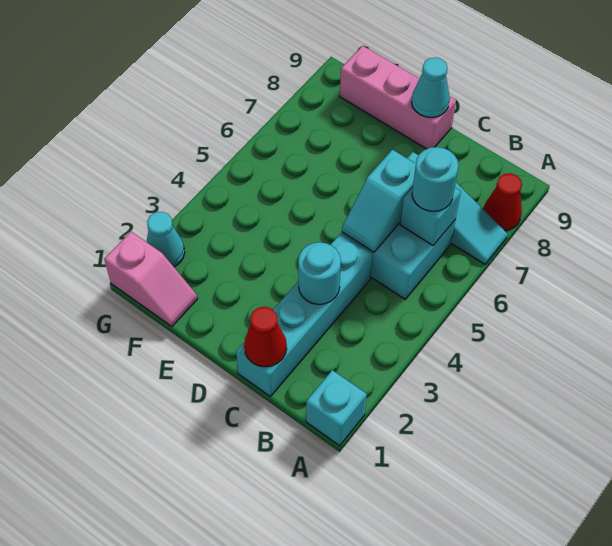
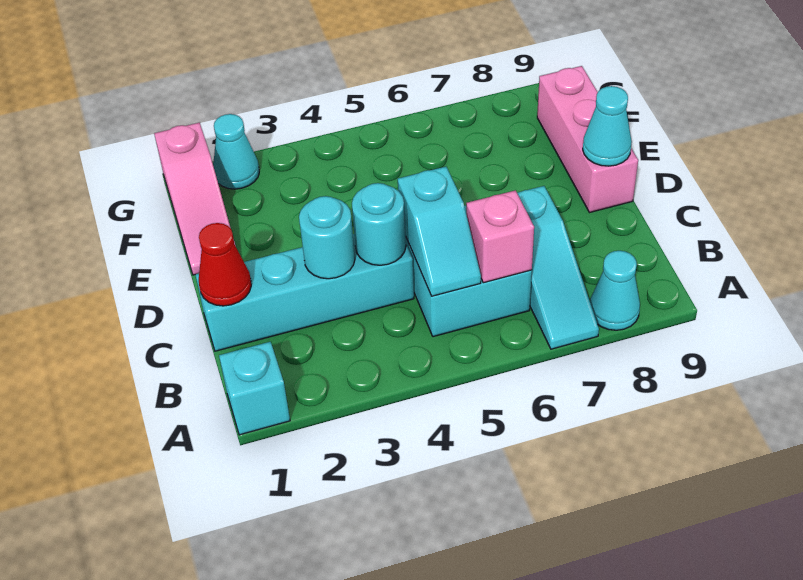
red 1x1 cone [483,173,522,231] -> cyan 1x1 cone [590,251,640,330]
cyan 1x1 brick [400,188,461,245] -> pink 1x1 brick [466,190,534,283]
cyan 1x1 round brick [412,147,459,211] -> cyan 1x1 round brick moved to [352,183,406,265]
cyan 1x2 slope [342,150,416,252] -> cyan 1x2 slope turned to [398,167,481,296]
pink 1x2 slope [104,232,197,327] -> pink 1x3 slope [154,123,235,275]

